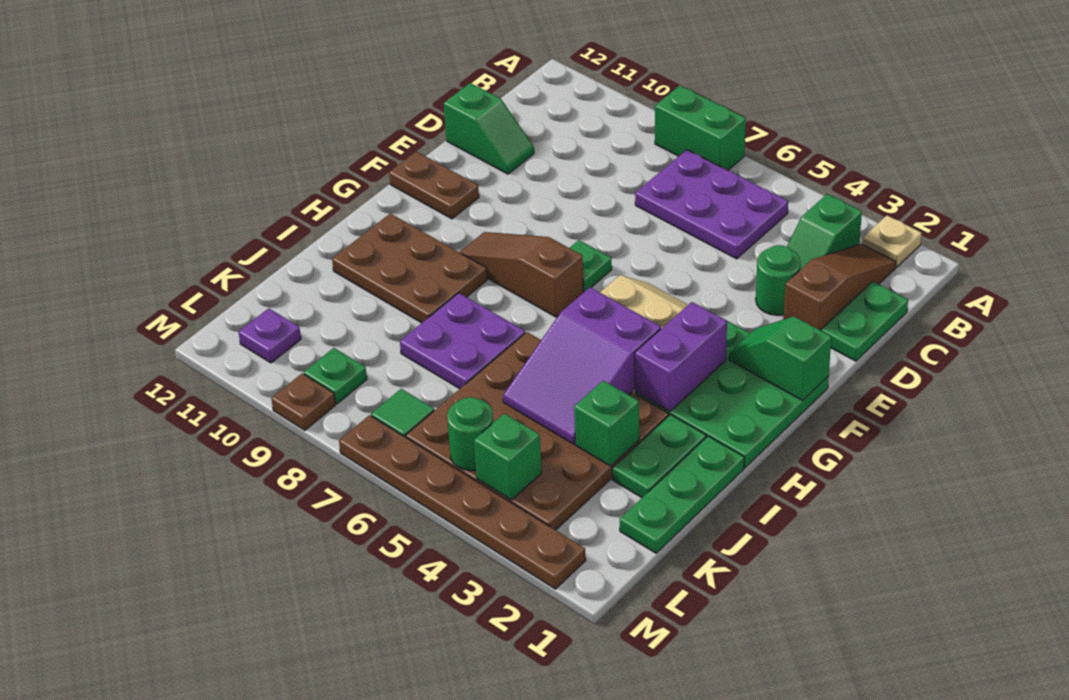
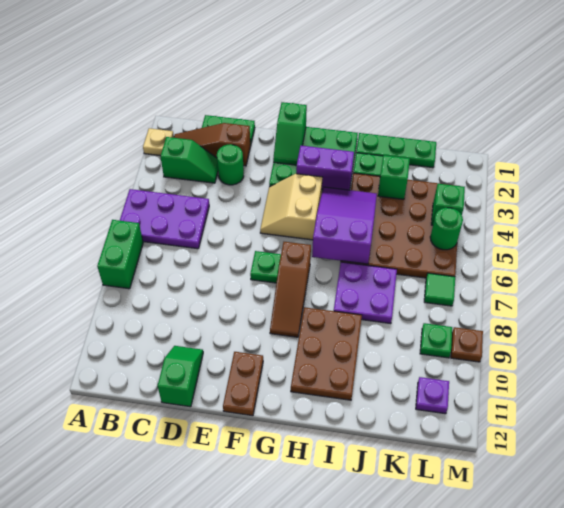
purple 2x3 plate [635,150,788,259] -> purple 2x3 plate turned to [120,189,209,249]
purple 2x3 slope [503,287,661,444] -> purple 2x3 slope turned to [312,187,377,264]
brown 1x6 plate [339,415,586,589] -> none

